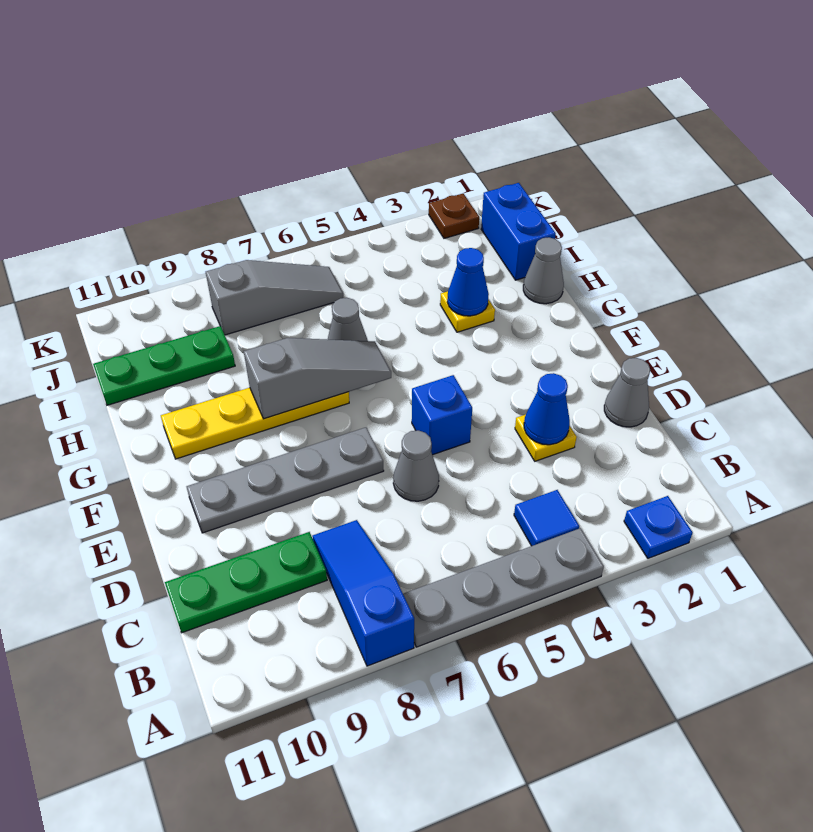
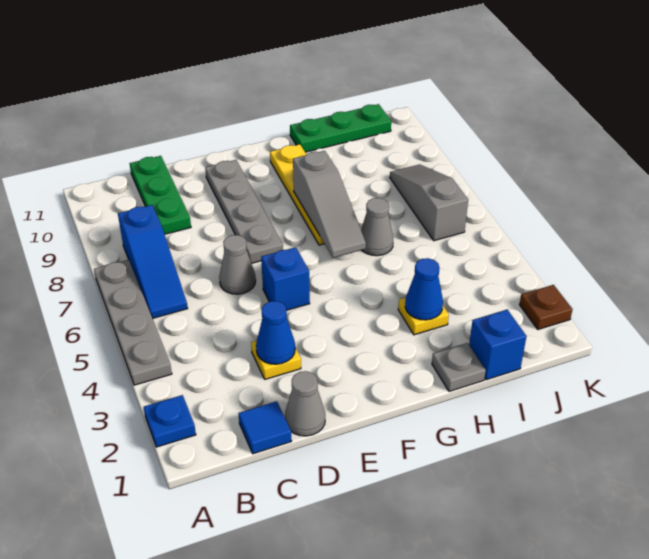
blue 1x3 slope [312,520,414,666] -> blue 1x3 slope turned to [118,205,188,318]
blue 1x1 tile [514,490,579,546] -> blue 1x1 tile moved to [239,401,291,454]
grey 1x1 cone [523,237,564,304] -> grey 1x1 plate [432,343,486,391]
blue 1x2 brick [481,183,556,280] -> blue 1x1 brick [469,310,527,380]
green 1x3 plate [93,326,235,405] -> green 1x3 plate turned to [290,104,391,152]
grey 1x3 slope [206,260,344,335] -> grey 1x3 slope turned to [390,164,468,241]

